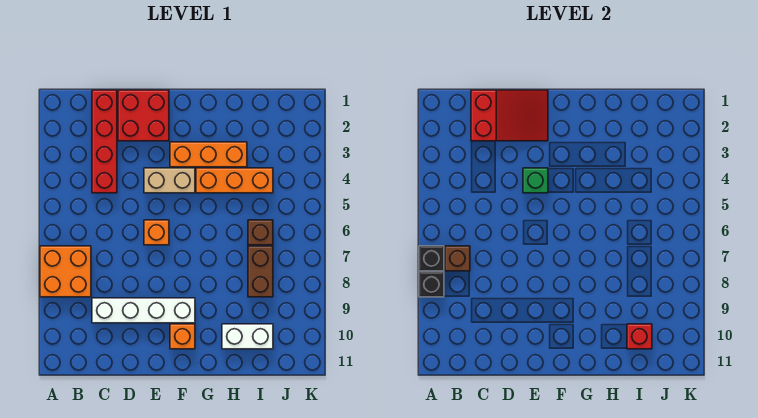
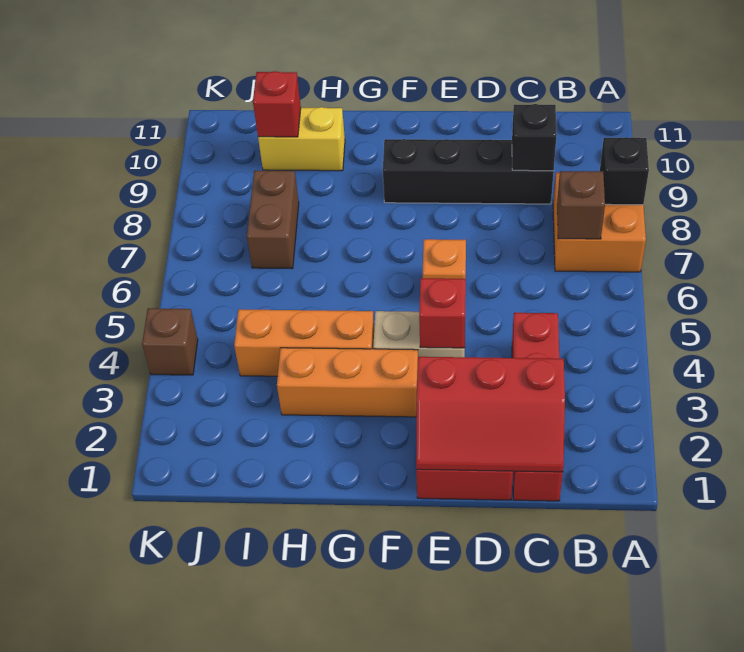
black 1x1 brick [419,246,444,271] -> black 1x1 brick moved to [512,104,557,171]
red 2x3 slope [471,90,548,141] -> red 2x3 slope turned to [416,357,565,472]
white 1x4 brick [92,298,195,323] -> black 1x4 brick [383,139,554,204]
green 1x1 brick [523,168,548,193] -> red 1x1 brick [419,278,466,348]
orange 1x1 brick [170,324,195,349] -> none
white 1x2 brick [222,324,273,349] -> yellow 1x2 brick [258,107,345,171]
brown 1x1 brick [248,220,273,245] -> brown 1x1 brick moved to [142,308,198,375]

